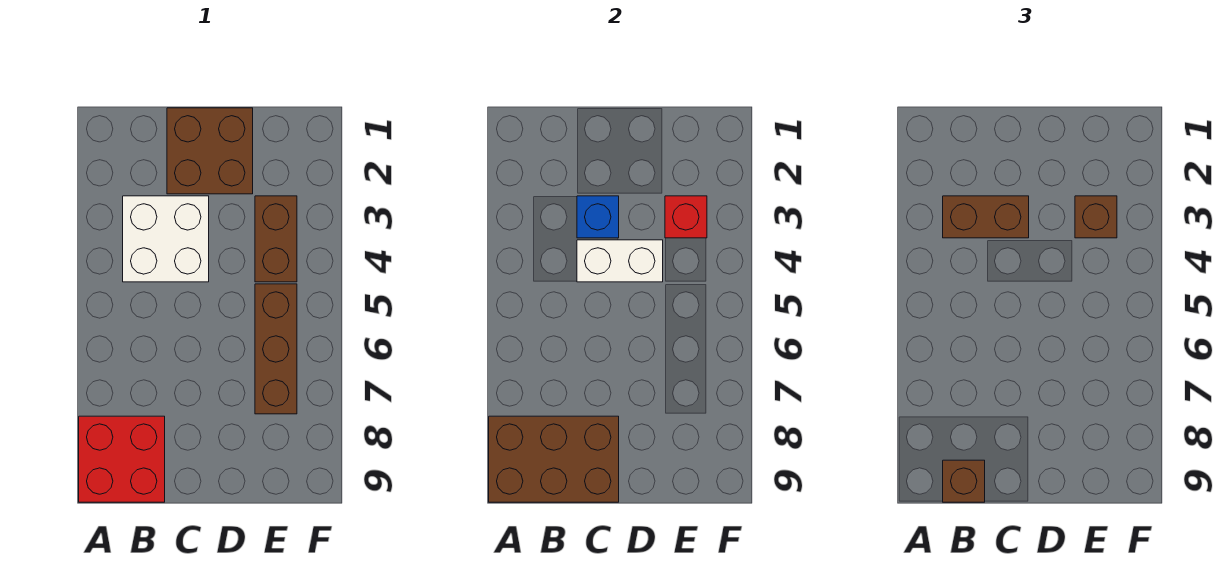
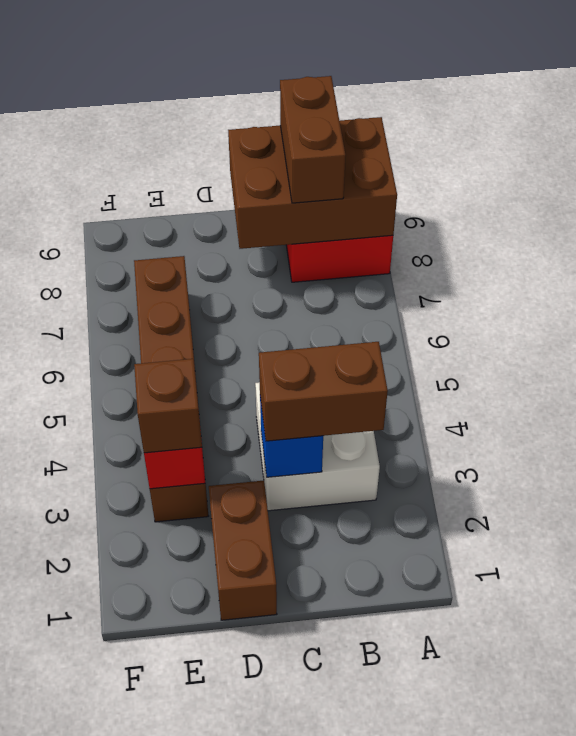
brown 1x1 brick [943,460,985,502] -> brown 1x2 brick [280,76,346,203]
brown 2x2 brick [167,108,253,194] -> brown 1x2 brick [209,481,277,620]
white 1x2 brick [577,240,663,282] -> none

